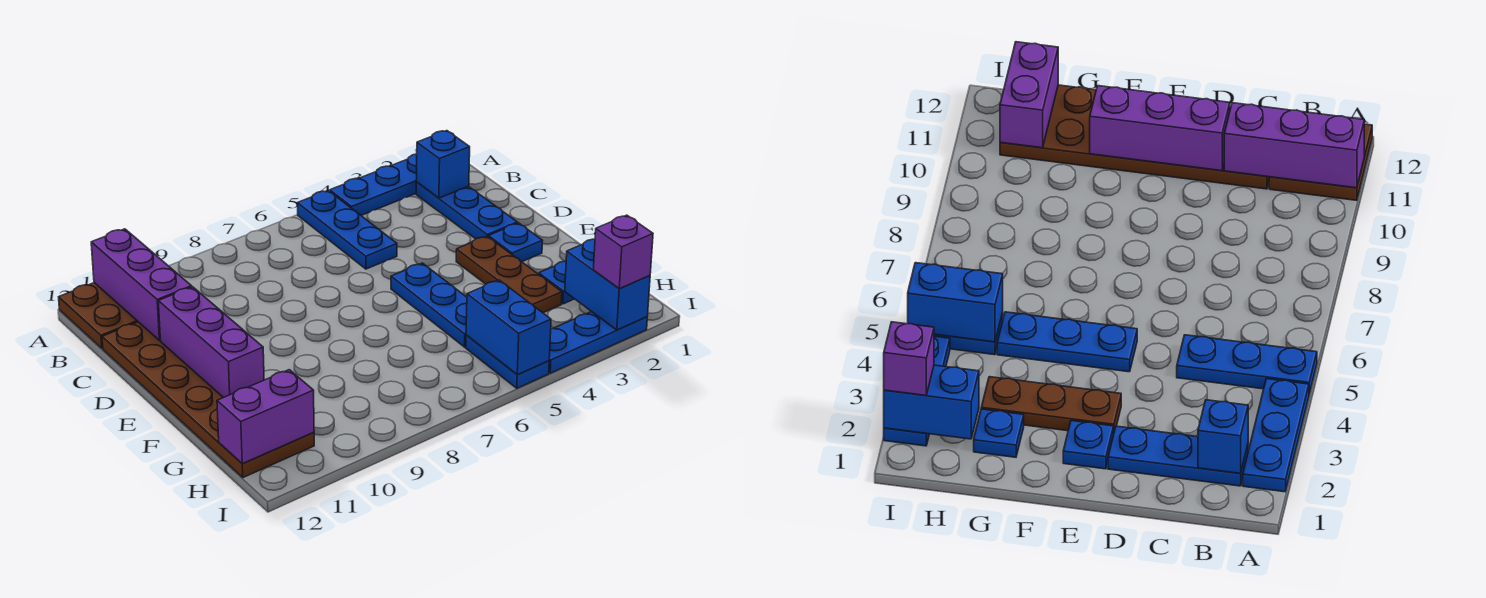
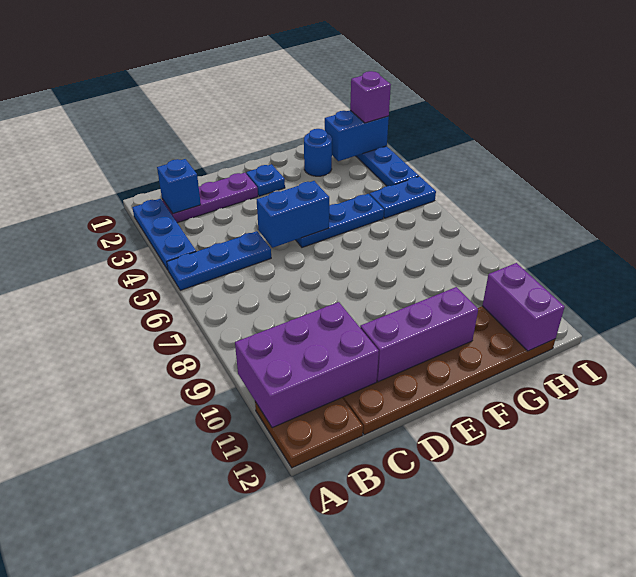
purple 1x3 brick [91,229,192,340] -> purple 2x3 brick [235,302,379,428]
blue 1x3 plate [416,182,517,239] -> purple 1x3 plate [162,173,258,223]
brown 1x3 plate [456,236,562,313] -> none
blue 1x1 plate [539,261,574,304] -> blue 1x1 round brick [304,129,332,176]
blue 1x2 brick [466,280,551,375] -> blue 1x2 brick moved to [257,181,329,248]

